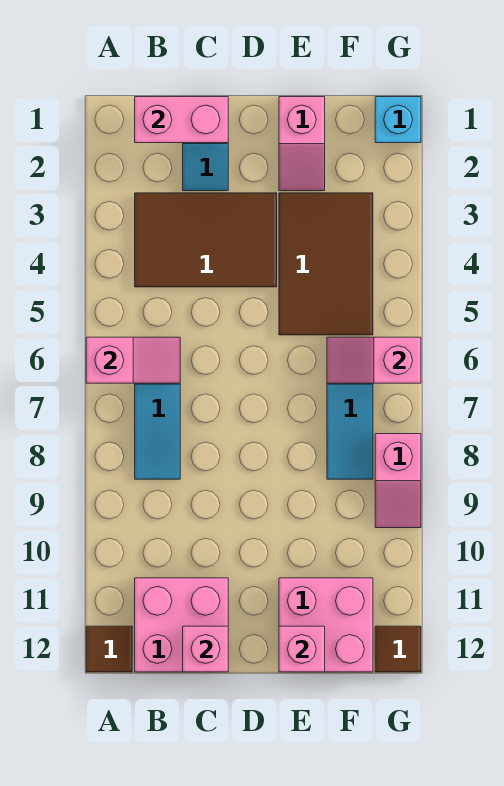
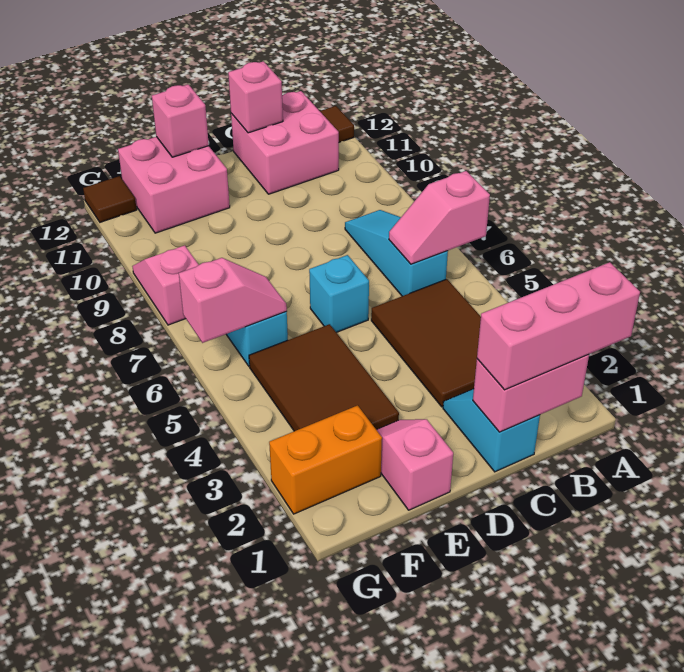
none -> pink 1x3 brick [477,262,640,390]
brown 2x3 tile [135,193,277,287] -> brown 2x3 tile turned to [371,279,481,407]
none -> orange 1x2 brick [269,405,382,514]
cyan 1x1 brick [375,97,421,143] -> cyan 1x1 brick moved to [309,255,369,332]

